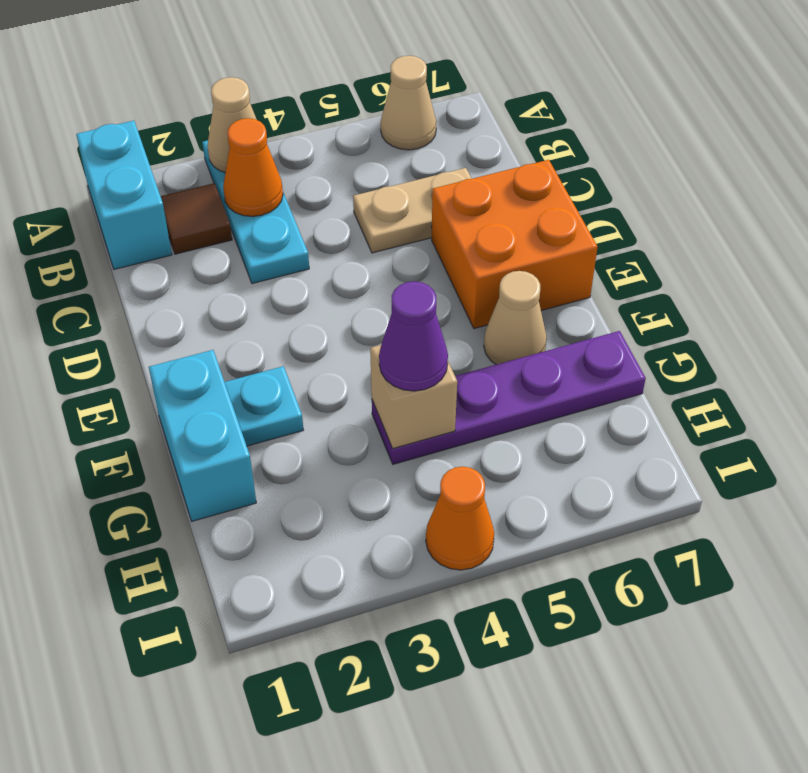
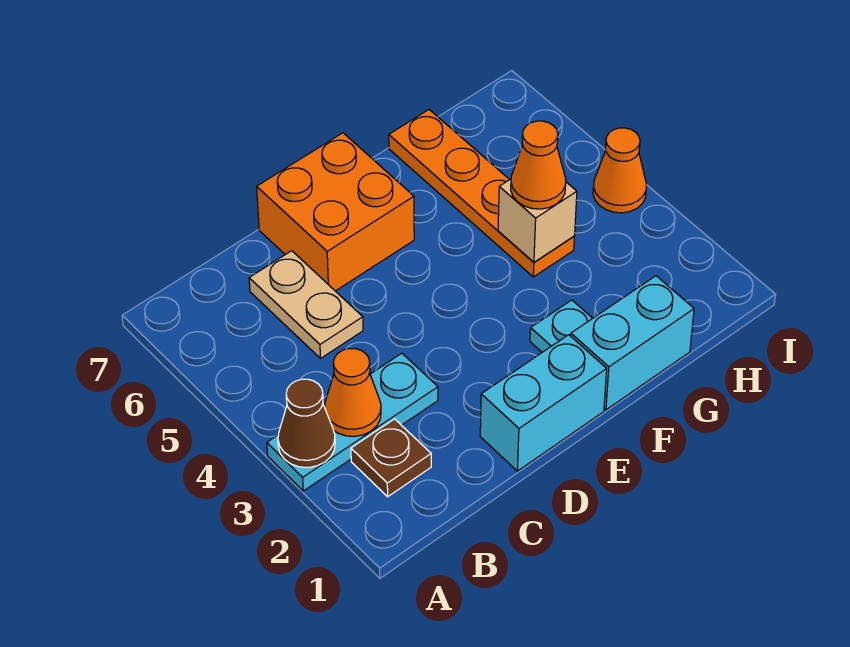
cyan 1x2 brick [76,121,172,269] -> cyan 1x2 brick moved to [480,335,607,471]
tan 1x1 cone [207,77,257,172] -> brown 1x1 cone [278,379,335,468]
tan 1x1 cone [381,56,436,150] -> none
brown 1x1 tile [161,183,232,254] -> brown 1x1 plate [351,419,431,497]
tan 1x1 cone [484,271,547,365] -> none
purple 1x4 plate [372,331,646,464] -> orange 1x4 plate [389,110,575,277]
purple 1x1 cone [379,281,448,391] -> orange 1x1 cone [511,121,566,209]

